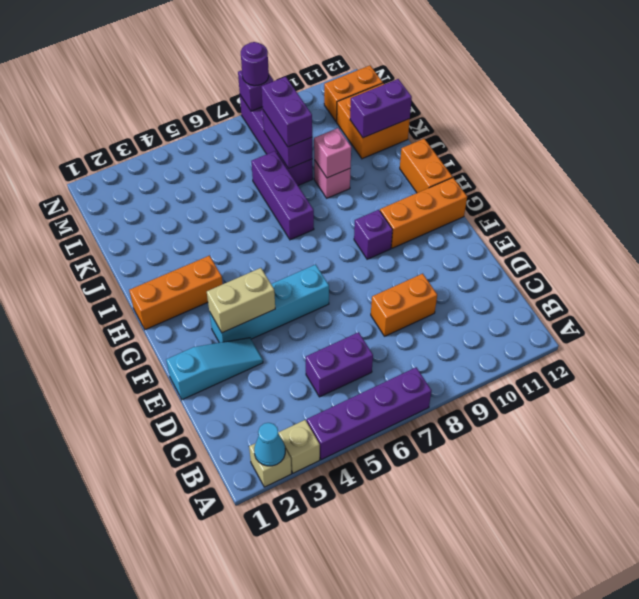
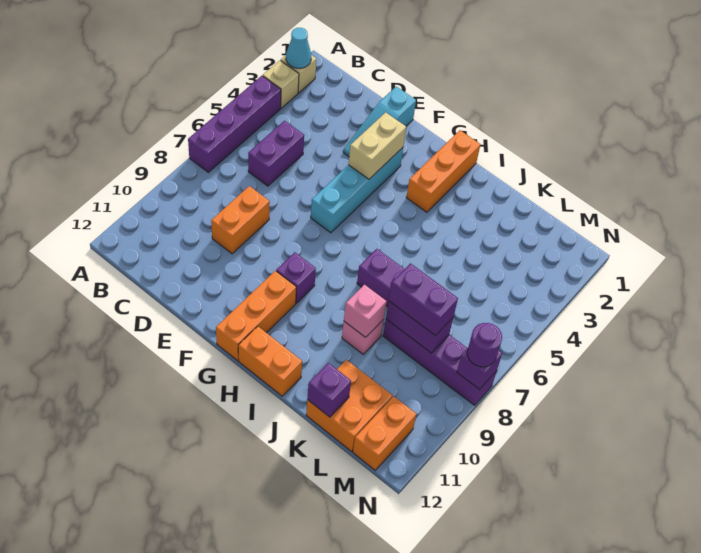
purple 1x2 brick [350,79,412,138] -> purple 1x1 brick [307,363,351,417]

